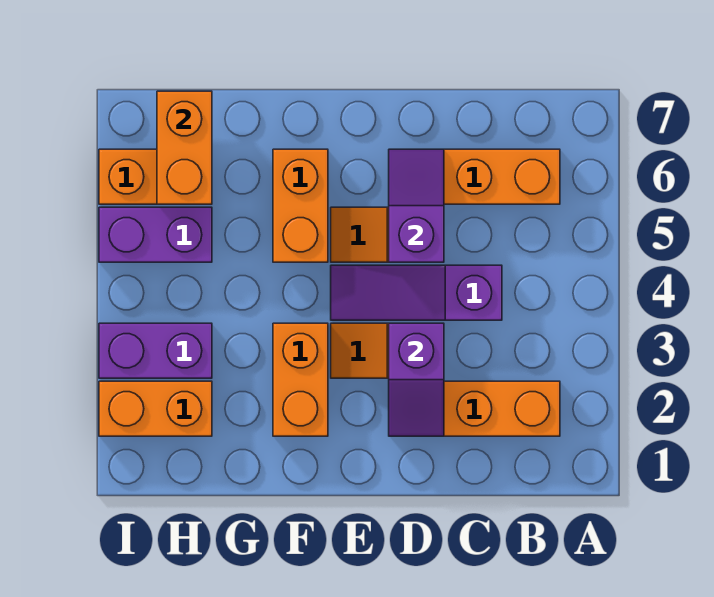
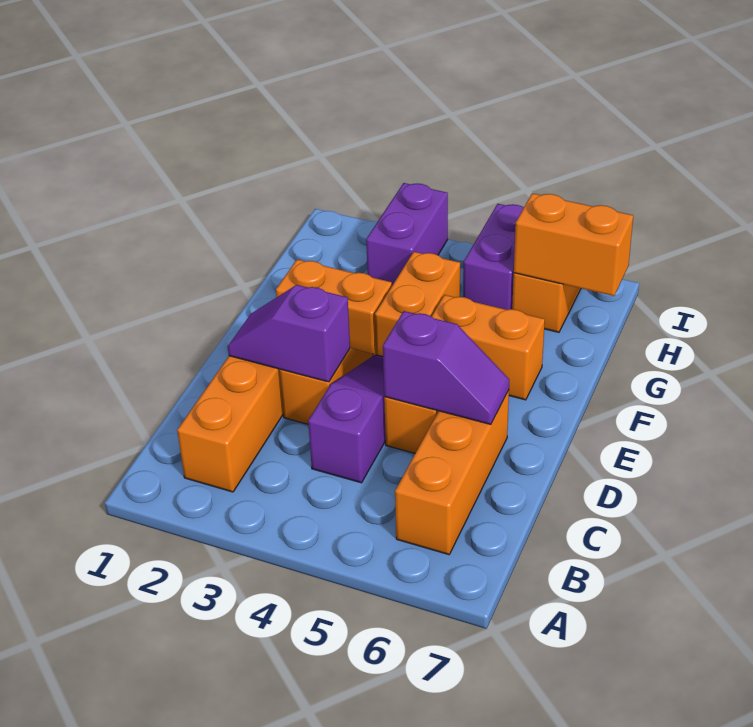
orange 1x2 brick [99,381,212,436] -> orange 1x2 brick moved to [375,252,460,356]

